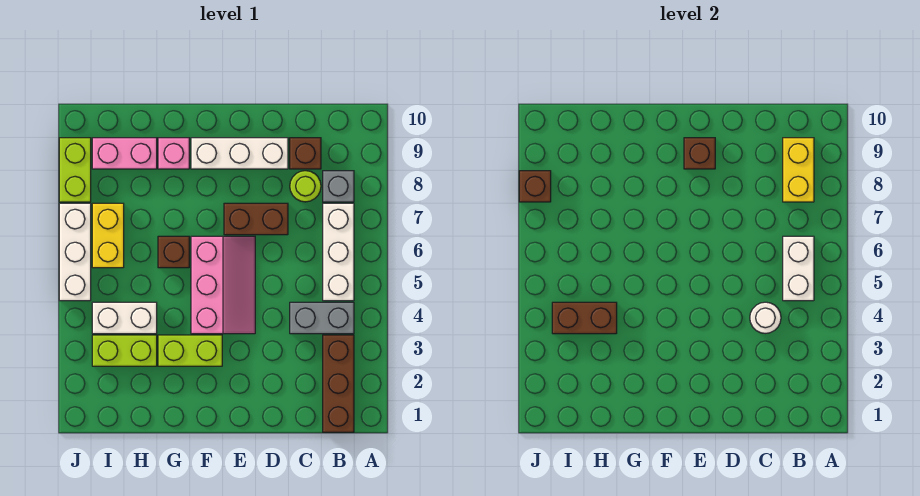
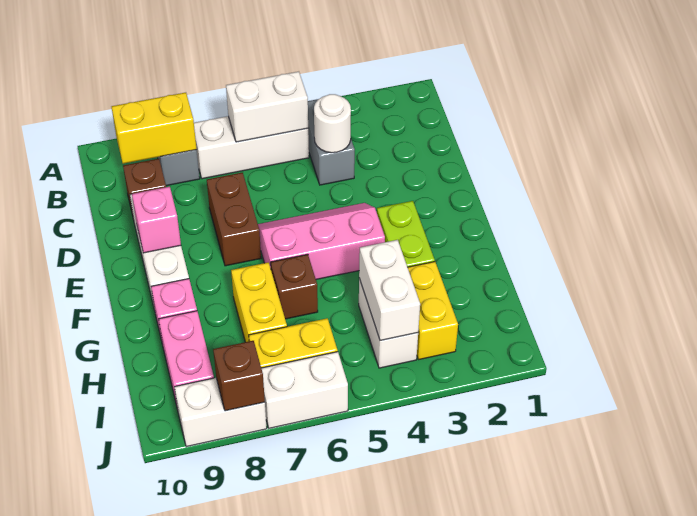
brown 1x3 brick [323,335,354,432] -> none
lime 1x1 round brick [290,171,321,202] -> none
brown 1x1 brick [684,138,715,169] -> pink 1x1 brick [132,187,181,253]
none -> yellow 1x2 brick [231,262,287,342]
lime 1x2 brick [92,335,157,366] -> yellow 1x2 brick [408,262,458,360]
brown 1x2 brick [552,302,617,334] -> white 1x2 brick [359,240,420,341]
white 1x3 brick [59,203,91,301] -> white 1x2 brick [261,352,348,428]
lime 1x2 brick [59,138,91,202] -> white 1x2 brick [174,378,267,447]

